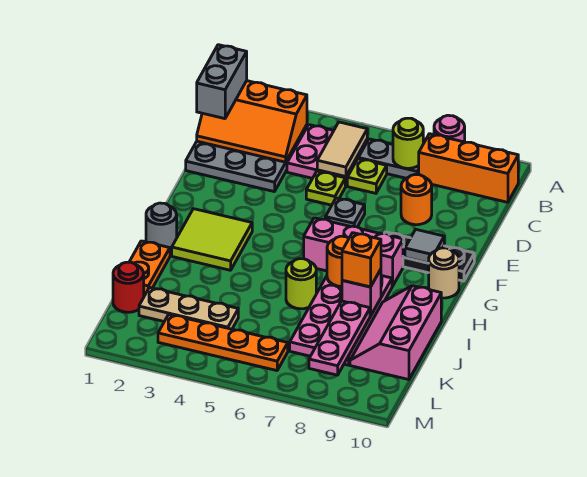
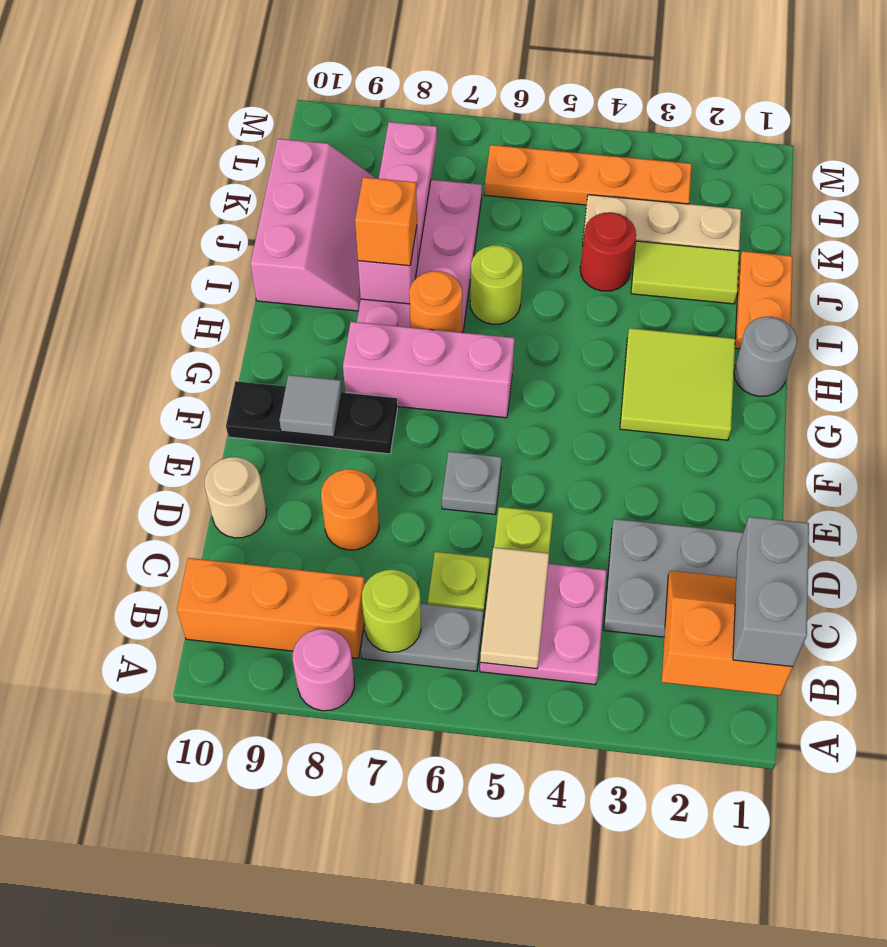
orange 2x3 slope [197,81,307,162] -> orange 2x2 slope [662,571,793,695]
tan 1x1 round brick [429,248,459,298] -> tan 1x1 round brick moved to [205,457,266,538]
none -> lime 1x2 tile [631,241,739,304]
red 1x1 round brick [113,262,144,312] -> red 1x1 round brick moved to [580,212,636,291]

